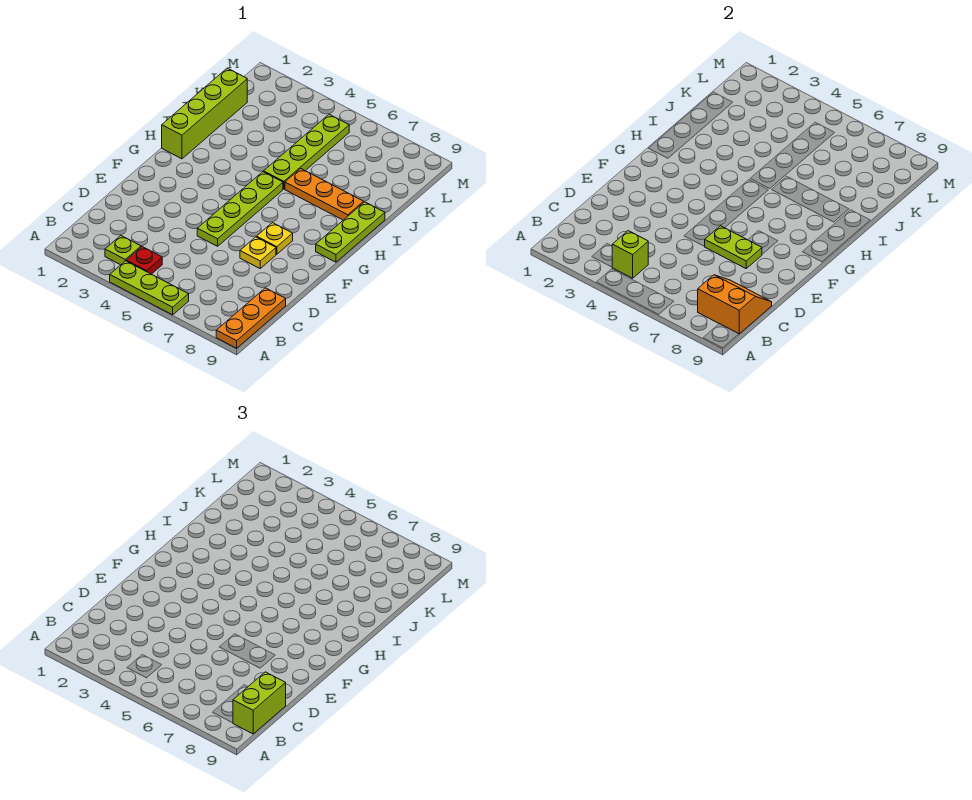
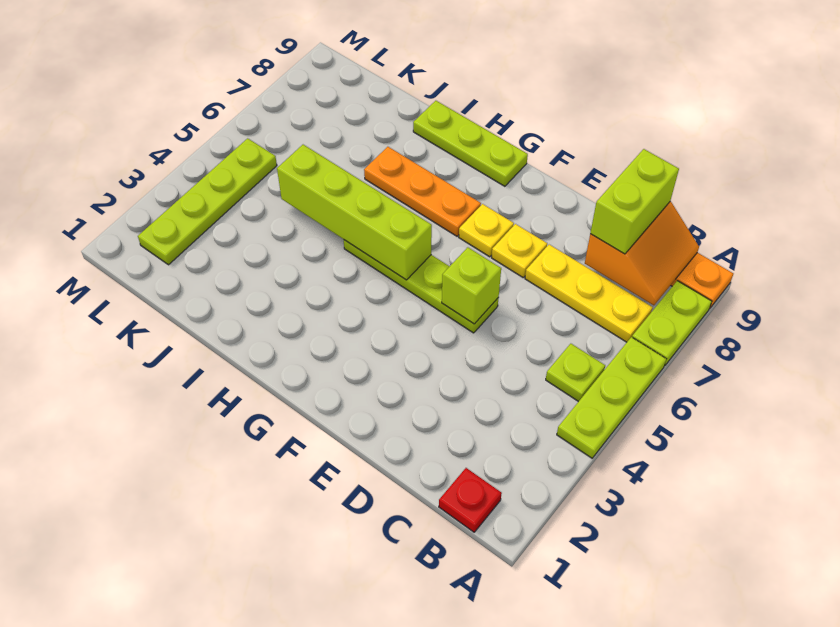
lime 1x1 plate [105,236,141,265] -> lime 1x1 plate moved to [546,344,605,402]
red 1x1 plate [126,247,162,274] -> red 1x1 plate moved to [439,468,502,532]
lime 1x1 brick [612,231,648,278] -> lime 1x1 brick moved to [442,247,501,324]
none -> yellow 1x3 plate [525,245,653,342]
orange 2x2 slope [698,275,772,334] -> orange 2x2 slope turned to [585,201,699,305]
lime 1x2 brick [233,672,286,734] -> lime 1x2 brick turned to [590,149,679,254]
lime 1x2 plate [705,226,762,268] -> lime 1x2 plate moved to [632,281,712,366]
lime 1x4 brick [162,68,247,159] -> lime 1x4 brick moved to [277,145,432,280]
lime 1x4 plate [264,114,349,189] -> lime 1x4 plate turned to [138,138,277,265]
orange 1x3 plate [285,169,364,220] -> orange 1x3 plate turned to [364,147,481,236]

